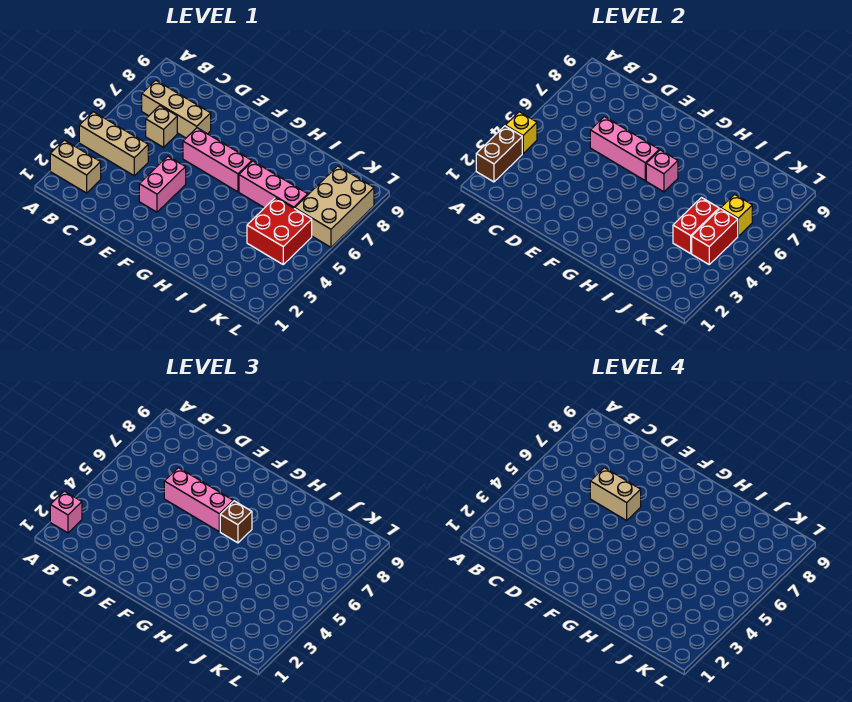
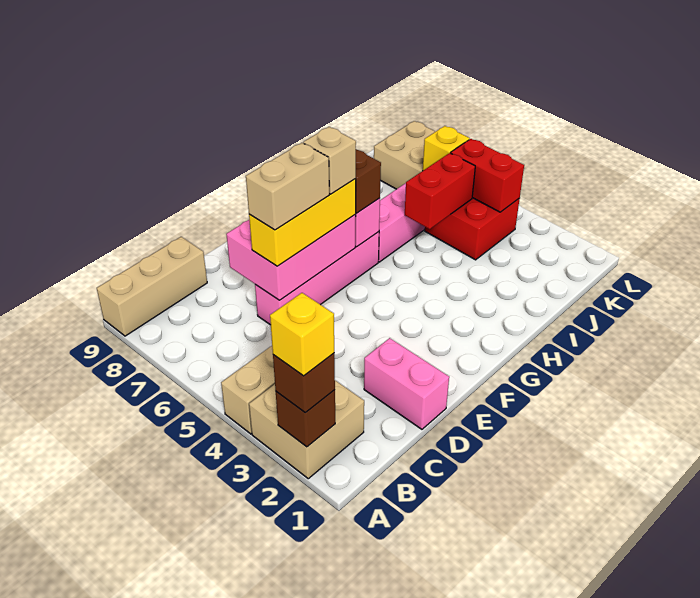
tan 1x2 brick [50,140,101,193] -> tan 2x2 brick [249,380,364,479]
brown 1x2 brick [476,126,522,182] -> brown 1x1 brick [276,390,335,447]
pink 1x1 brick [50,491,82,533] -> brown 1x1 brick [273,353,335,413]
yellow 1x1 brick [505,112,537,153] -> yellow 1x1 brick moved to [270,293,334,376]
tan 1x3 brick [142,80,211,138] -> tan 1x3 brick moved to [97,237,207,336]
tan 1x1 brick [146,106,177,147] -> tan 1x1 brick moved to [303,127,356,194]
pink 1x3 brick [590,117,659,181] -> pink 2x3 brick [226,215,356,300]
pink 1x3 brick [164,468,233,532] -> yellow 1x3 brick [249,179,356,266]
pink 1x2 brick [139,156,186,212] -> pink 1x2 brick moved to [364,338,449,429]
pink 1x3 brick [183,128,252,192] -> pink 1x4 brick [255,232,379,325]
red 1x2 brick [673,198,719,253] -> red 1x2 brick turned to [405,153,475,229]

